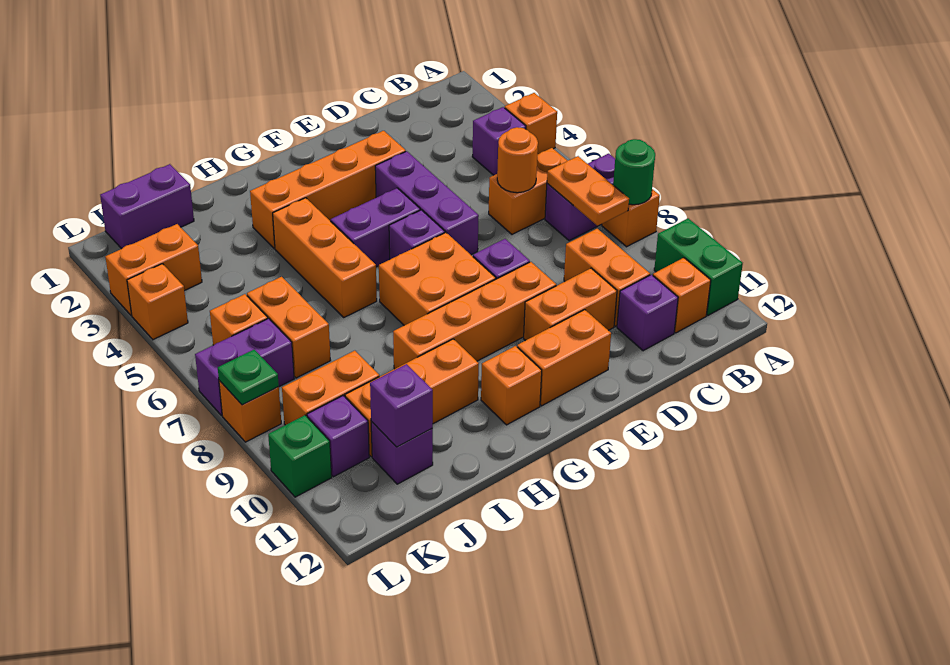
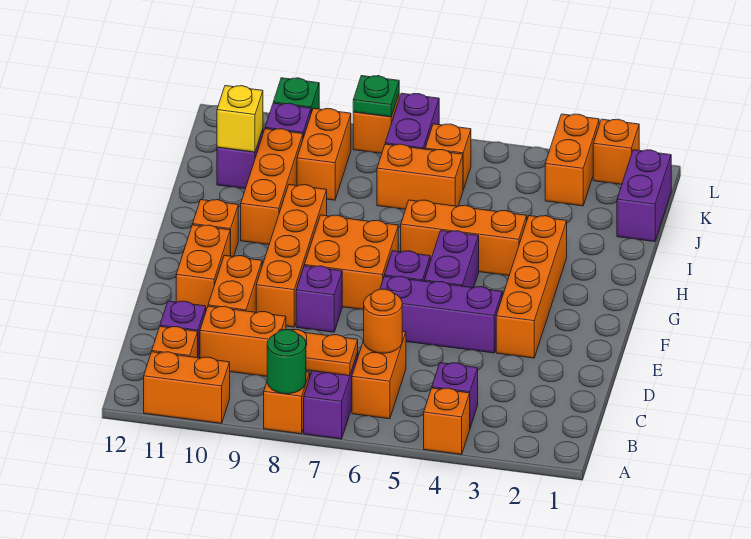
green 1x2 brick [654,218,743,315] -> orange 1x2 brick [144,352,230,423]
purple 1x1 brick [370,364,433,447] -> yellow 1x1 brick [217,86,263,152]
orange 1x1 brick [127,264,188,340] -> orange 1x1 brick moved to [593,119,639,184]

